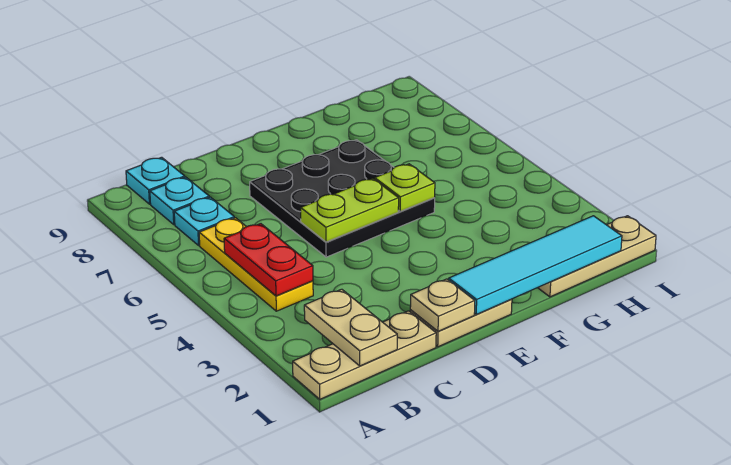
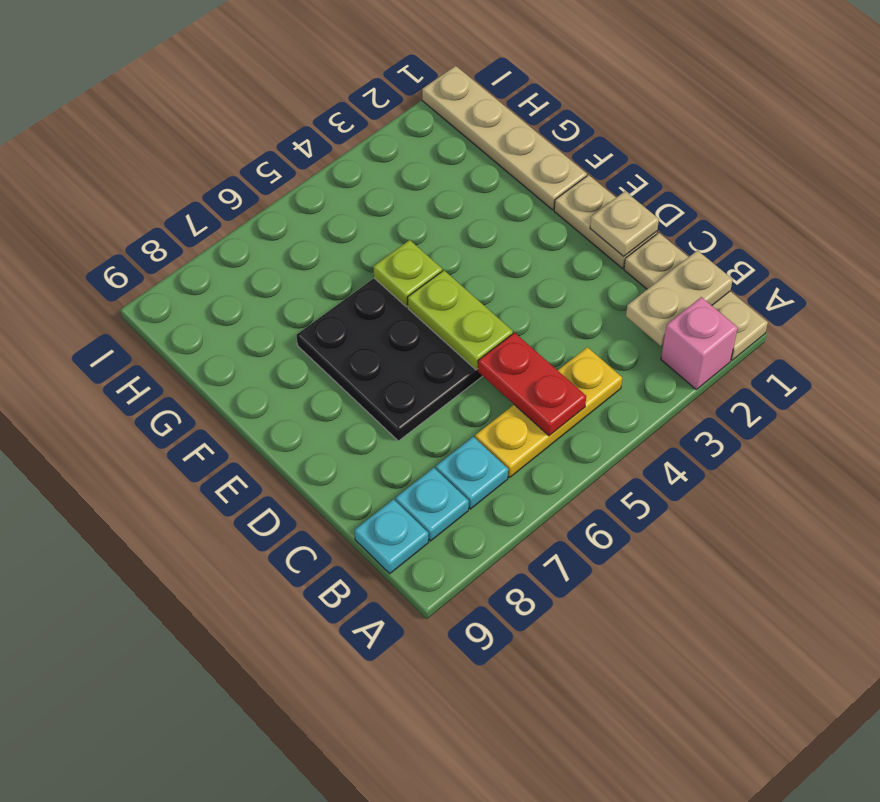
none -> pink 1x1 brick [661,297,738,389]
red 1x2 plate [224,224,313,296] -> red 1x2 plate turned to [478,333,586,436]
cyan 1x4 tile [449,216,622,314] -> none
tan 1x3 plate [538,216,656,297] -> tan 1x4 plate [422,66,587,210]

